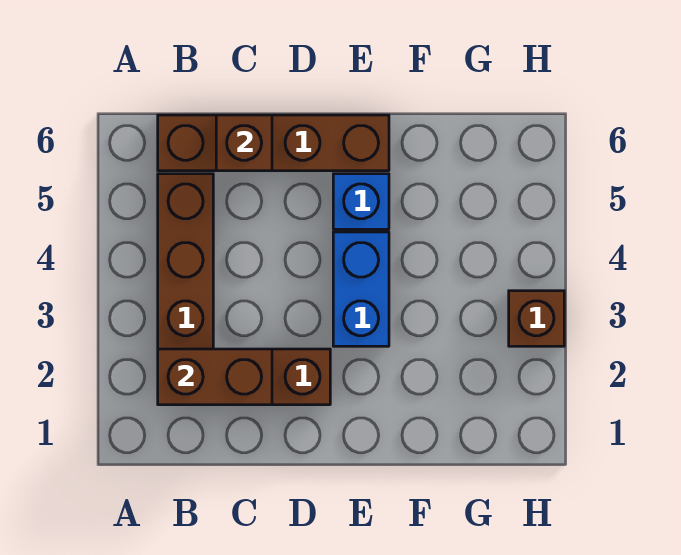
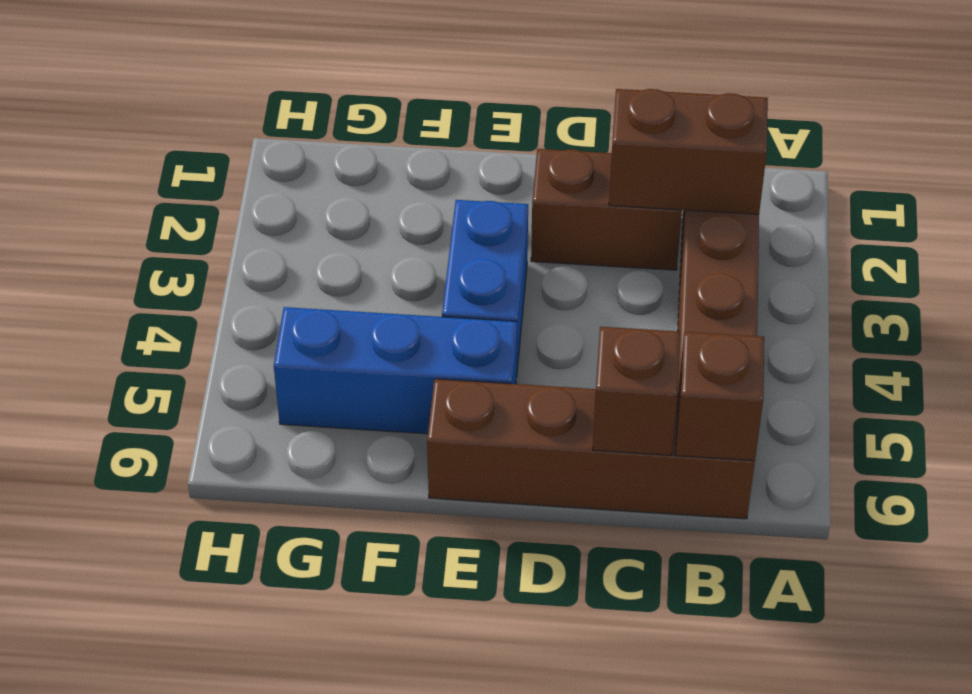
blue 1x1 brick [333,174,389,229] -> blue 1x3 brick [274,307,517,434]
brown 1x1 brick [509,291,564,346] -> brown 1x1 brick moved to [676,332,764,461]

